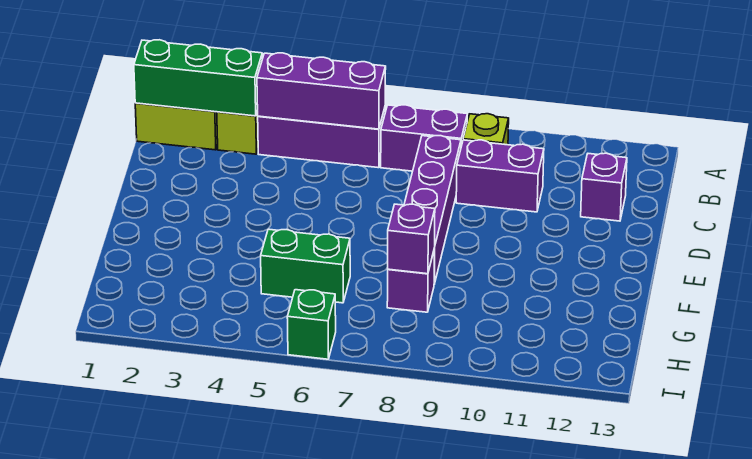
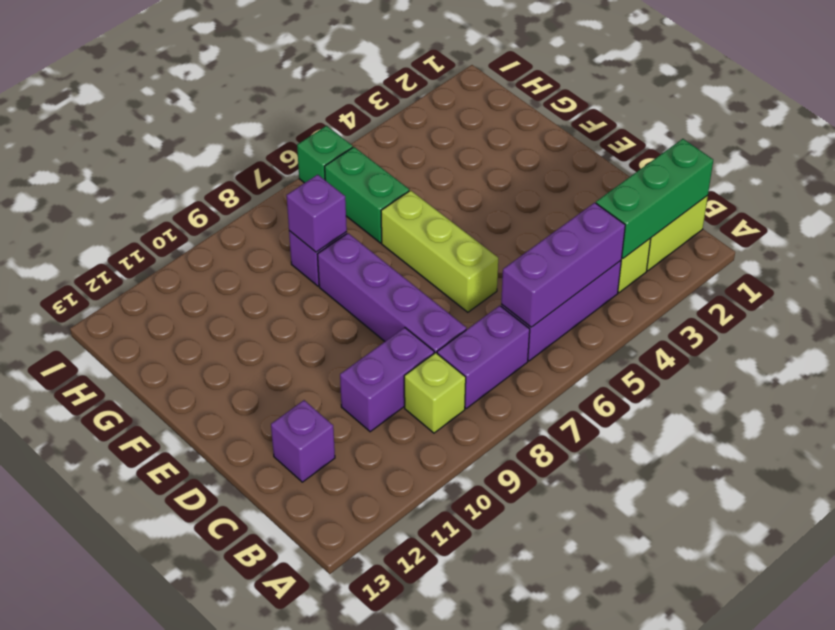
none -> lime 1x3 brick [381,190,498,312]
green 1x2 brick [261,229,350,303] -> green 1x2 brick turned to [325,147,409,243]

